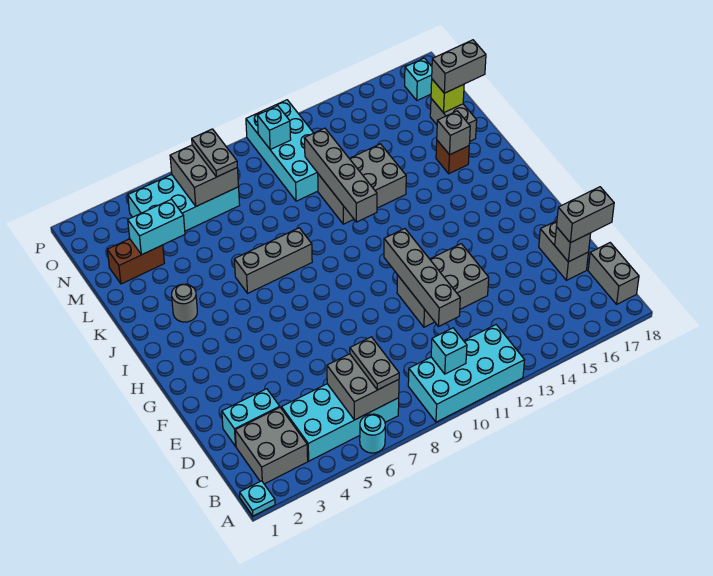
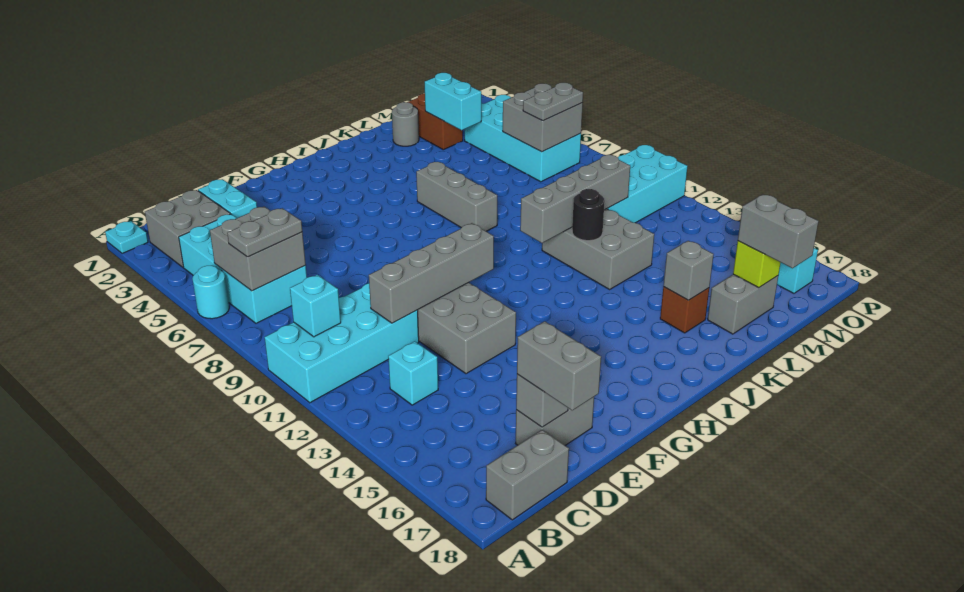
cyan 2x4 brick [408,325,525,422] -> cyan 2x4 brick turned to [265,283,419,403]
grey 1x1 round brick [172,284,197,322] -> grey 1x1 round brick moved to [392,102,419,146]
none -> black 1x1 round brick [572,189,605,241]
cyan 1x1 brick [257,106,291,149] -> cyan 1x1 brick moved to [388,341,438,405]

